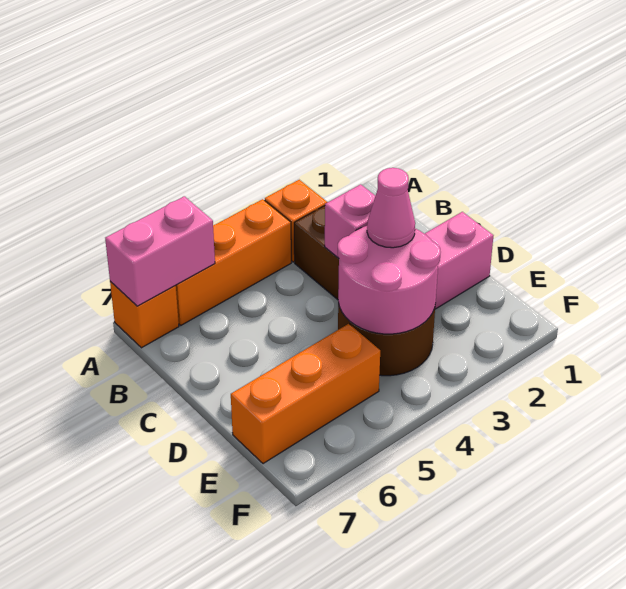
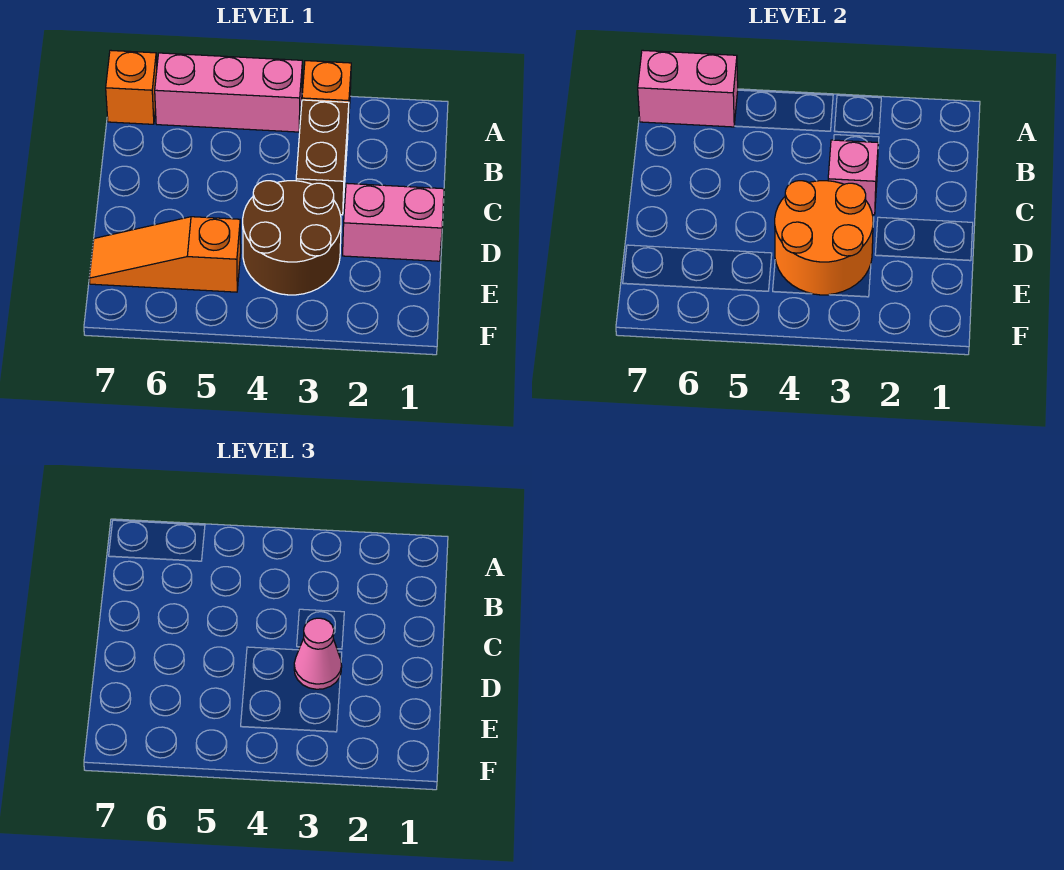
orange 1x3 brick [175,199,291,325] -> pink 1x3 brick [155,53,302,132]
pink 2x2 round brick [338,226,441,334] -> orange 2x2 round brick [775,181,873,295]
orange 1x3 brick [231,324,380,464] -> orange 1x3 slope [89,217,241,292]

